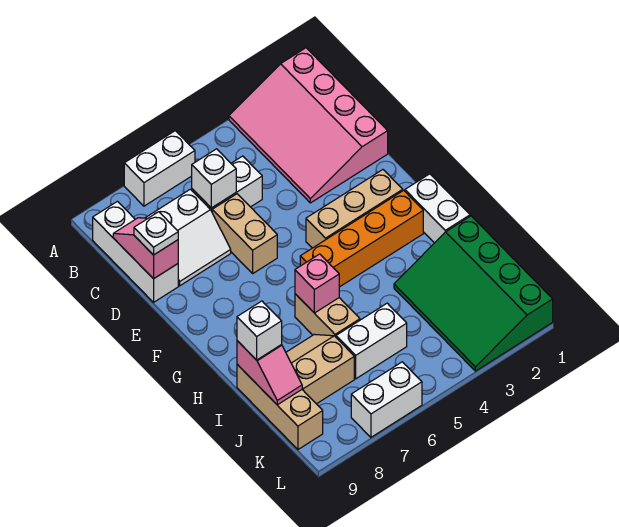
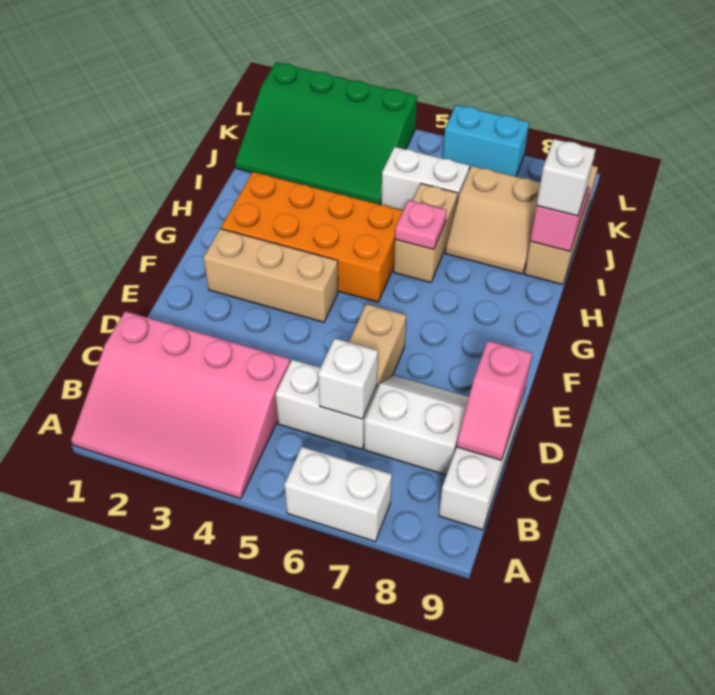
pink 3x4 slope [229,48,388,203] -> pink 3x4 slope turned to [71,311,290,499]
white 1x1 plate [134,212,178,255] -> none
white 1x2 brick [405,174,470,243] -> none
orange 1x4 brick [300,190,423,287] -> orange 2x4 brick [221,172,403,302]
pink 1x1 brick [295,254,339,313] -> pink 1x1 plate [395,200,447,249]
green 3x4 slope [394,216,553,371] -> green 3x4 slope turned to [235,62,417,204]
white 1x2 brick [351,362,422,437] -> cyan 1x2 brick [443,105,529,177]

